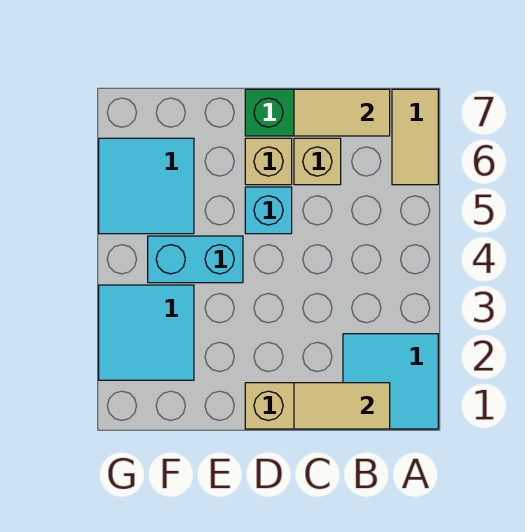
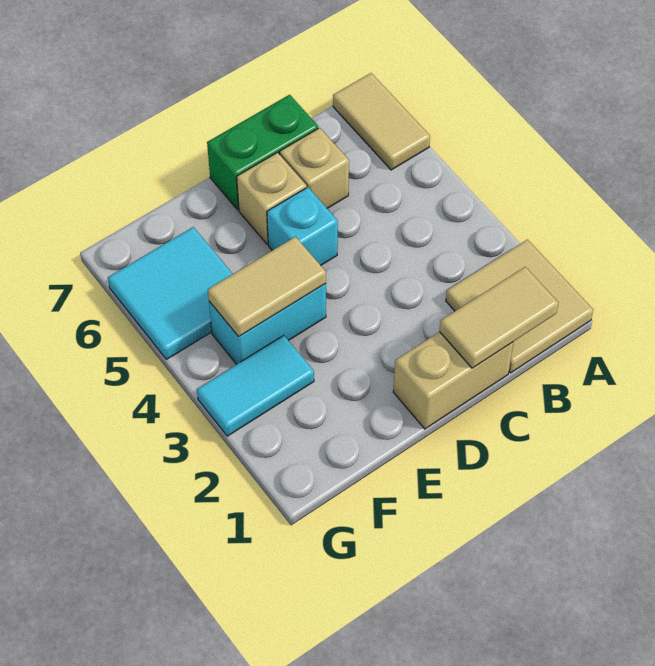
cyan 2x2 tile [343,334,438,429] -> tan 2x2 tile [446,240,593,373]
tan 1x2 tile [294,89,390,136] -> tan 1x2 tile moved to [208,237,326,337]
cyan 2x2 tile [99,285,194,380] -> cyan 1x2 tile [197,335,314,436]

